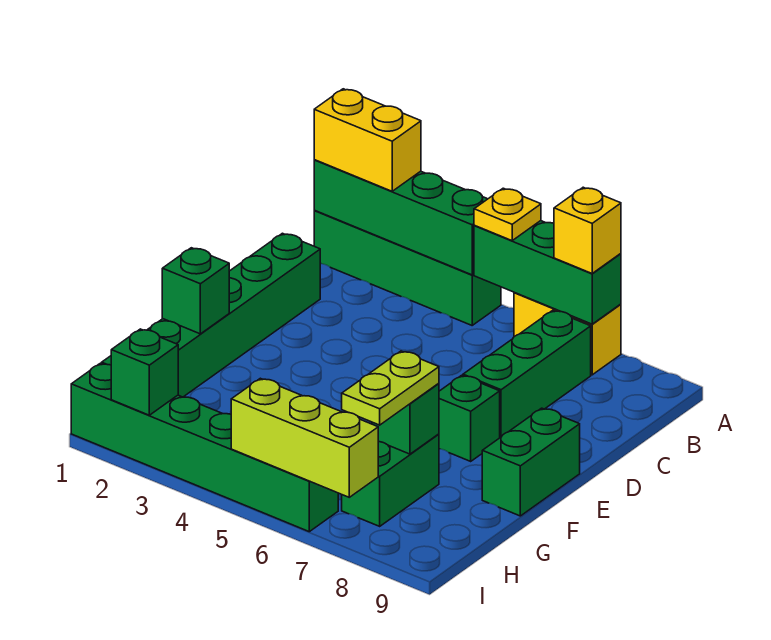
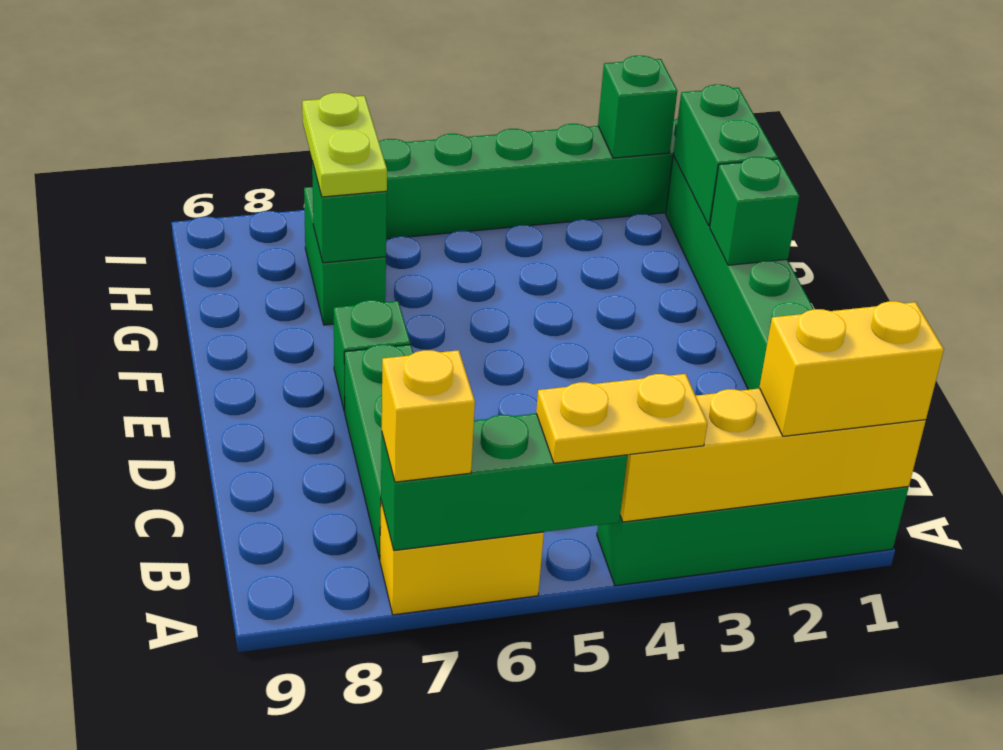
green 1x4 brick [314,160,487,275] -> yellow 1x4 brick [620,388,926,522]
yellow 1x1 plate [474,188,541,241] -> yellow 1x2 plate [536,374,707,463]
green 1x2 brick [482,408,580,516] -> green 1x2 brick moved to [673,84,778,226]
lime 1x3 brick [231,378,379,497] -> none

